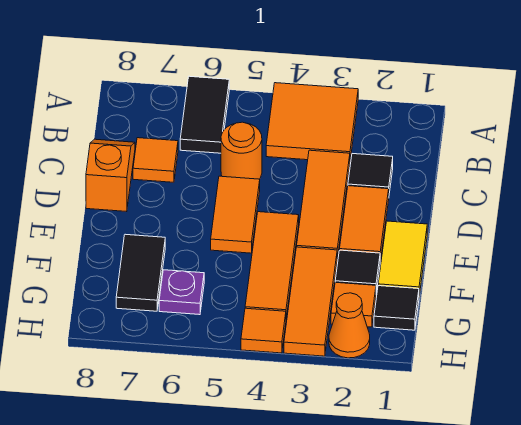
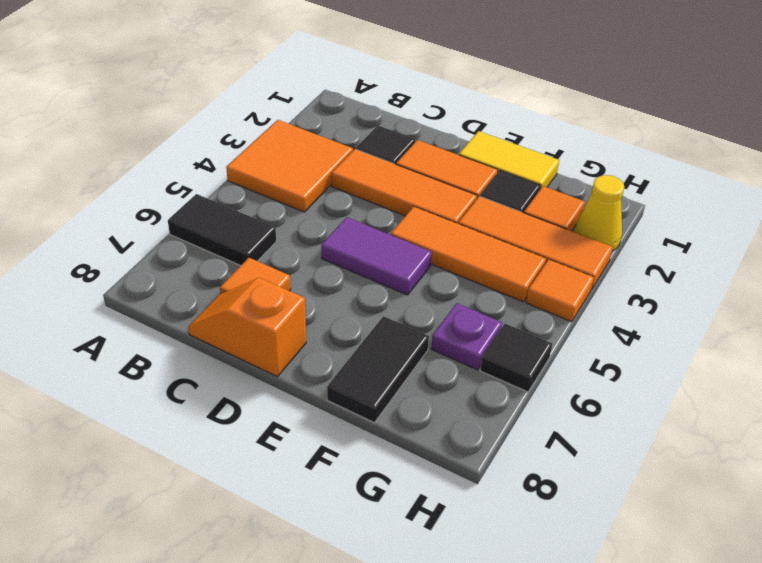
orange 1x1 round brick [221,122,262,179] -> none
orange 1x2 tile [211,176,260,253] -> purple 1x2 tile [321,217,432,295]
black 1x2 tile [116,234,165,311] -> black 1x2 tile turned to [327,316,429,422]
black 1x1 tile [374,286,419,330] -> black 1x1 tile moved to [480,324,552,392]
orange 1x1 cone [329,293,370,358] -> yellow 1x1 cone [574,175,624,251]

